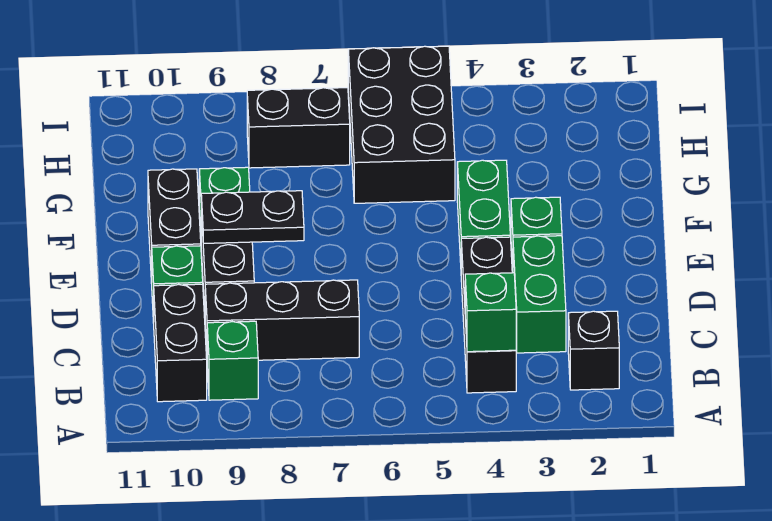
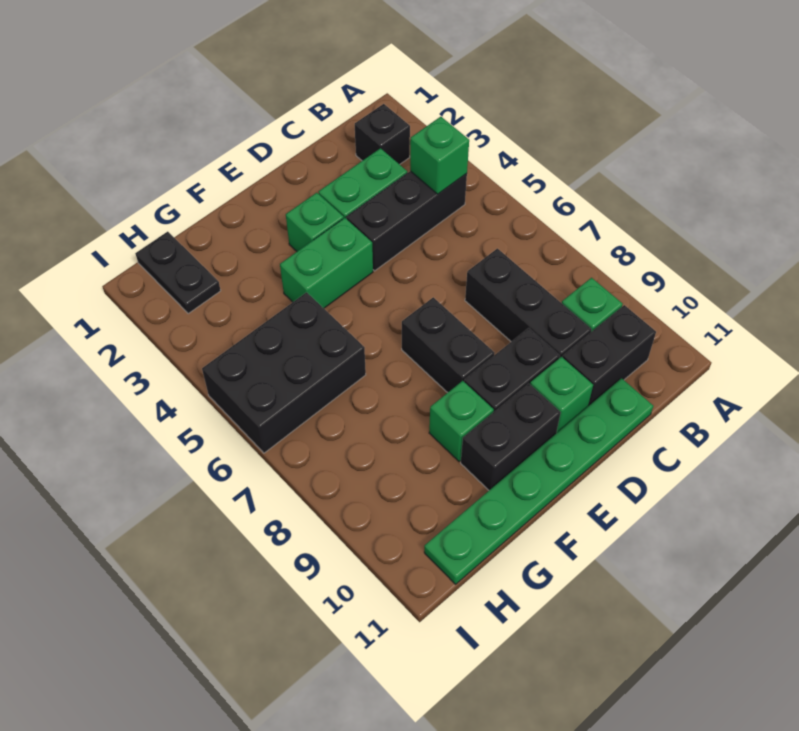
none -> green 1x6 plate [424,378,653,584]
black 1x2 plate [201,191,304,243] -> black 1x2 plate moved to [135,232,221,313]
black 1x2 brick [247,88,350,168] -> black 1x2 brick moved to [402,297,495,393]

